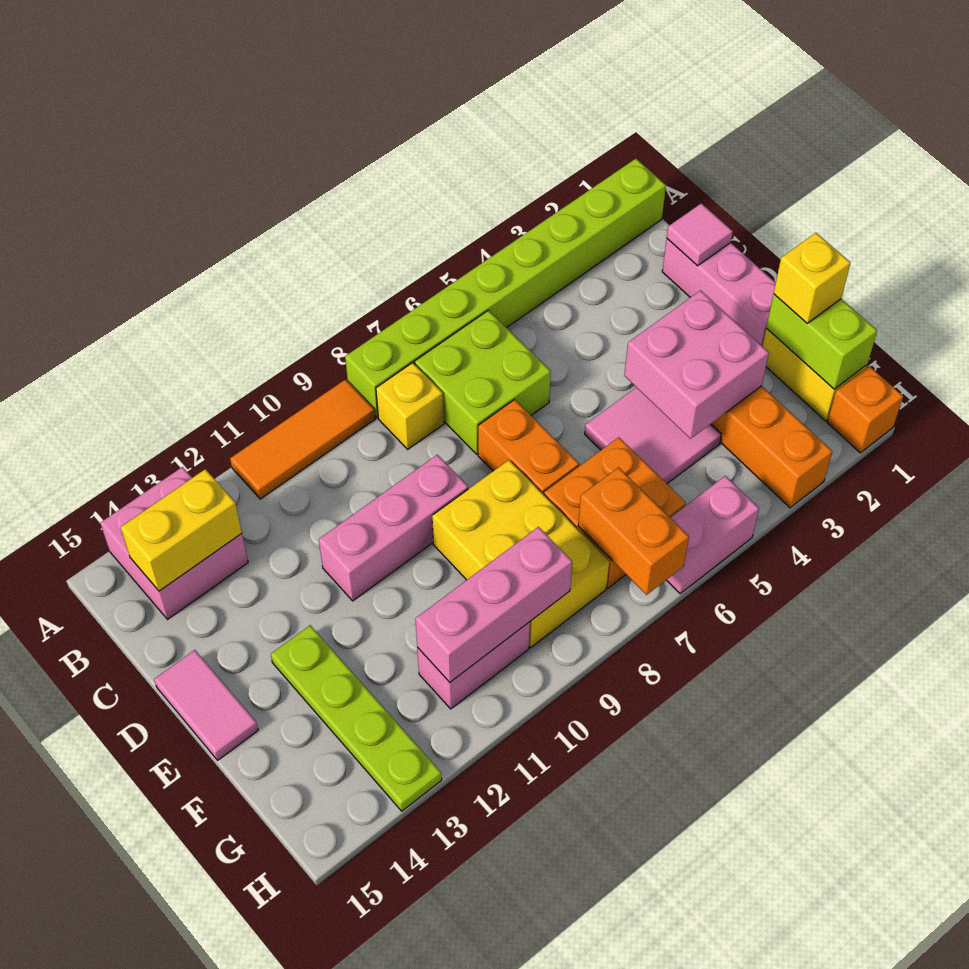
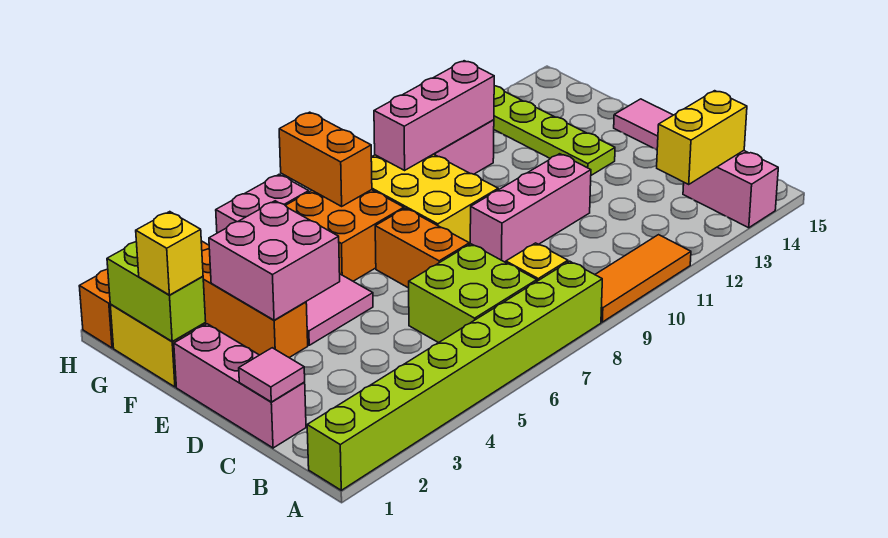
pink 2x2 brick [100,467,248,619] -> pink 1x2 brick [683,151,778,228]

